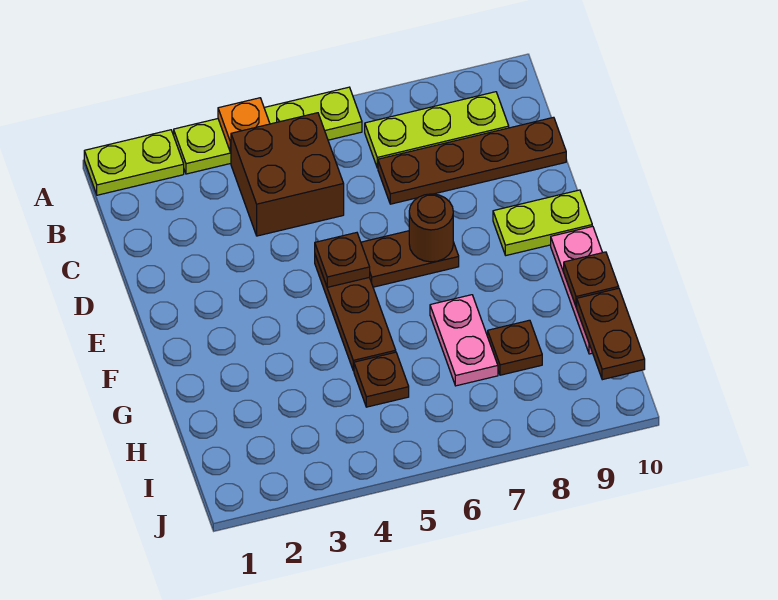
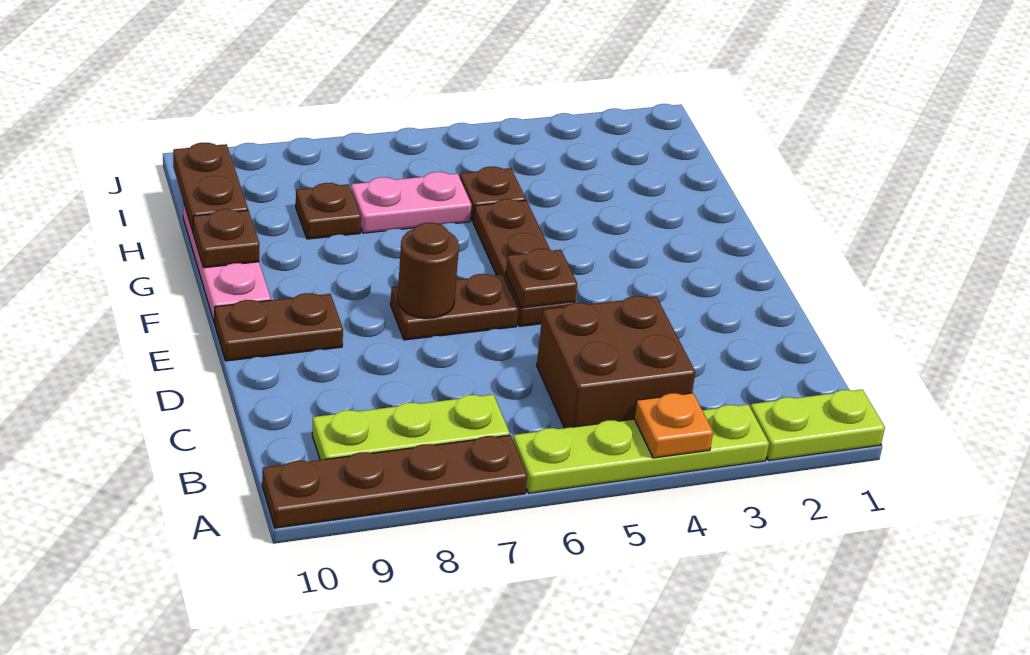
brown 1x4 plate [378,117,566,204] -> brown 1x4 plate moved to [262,435,527,528]
lime 1x2 plate [493,190,592,255] -> brown 1x2 plate [215,293,343,361]
pink 1x2 plate [430,295,498,386] -> pink 1x2 plate turned to [351,172,472,233]

